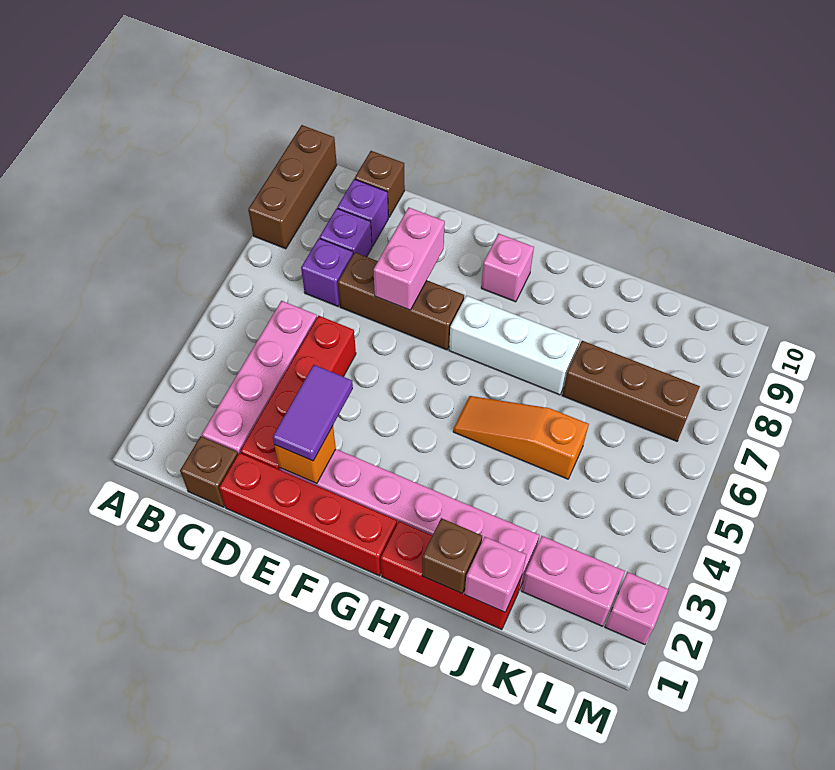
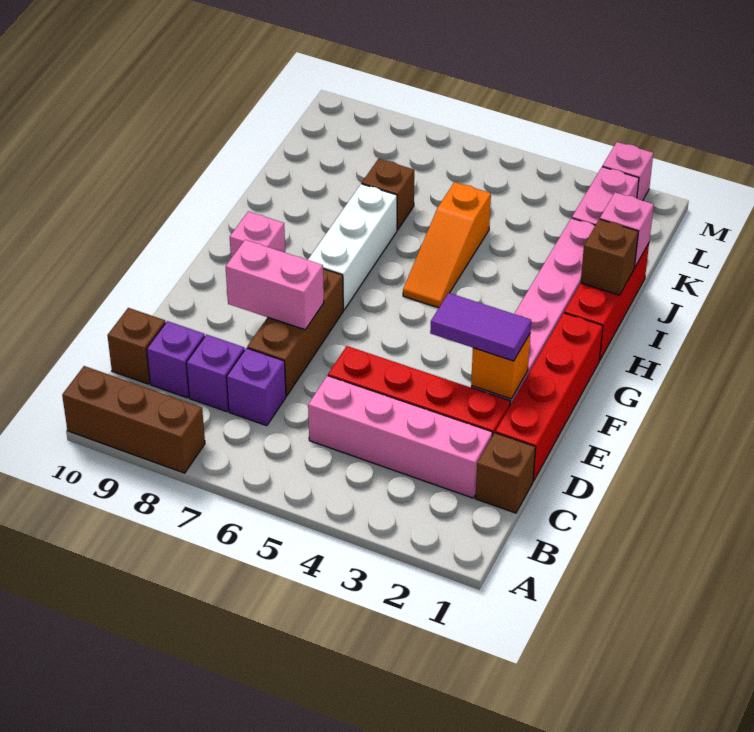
brown 1x3 brick [562,341,700,441] -> brown 1x1 brick [362,159,414,230]

